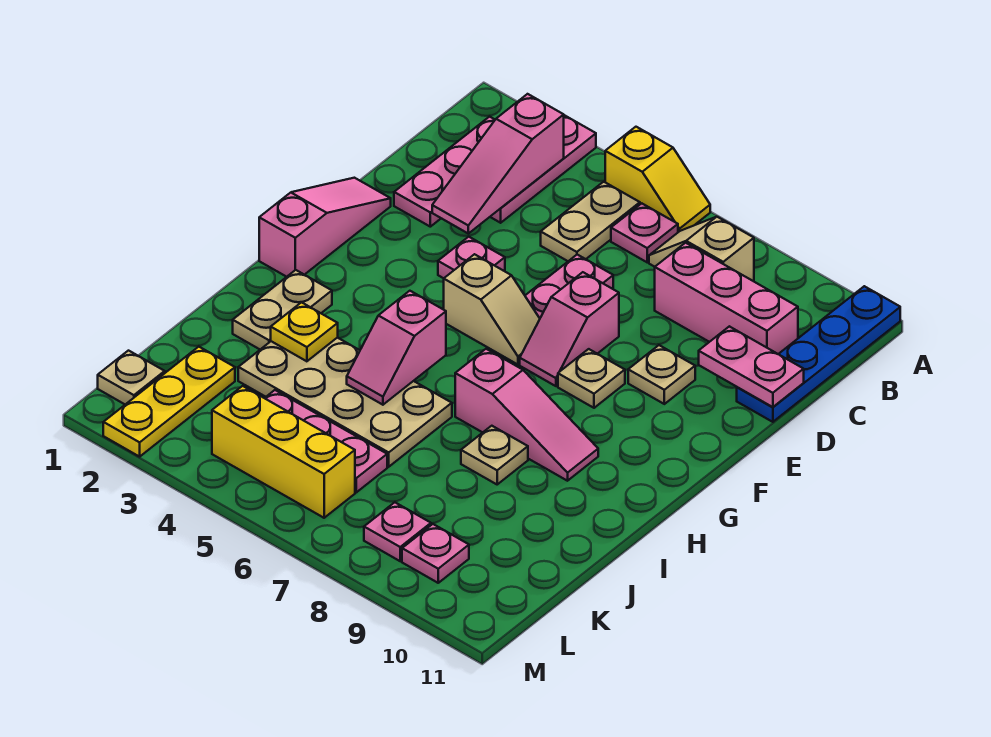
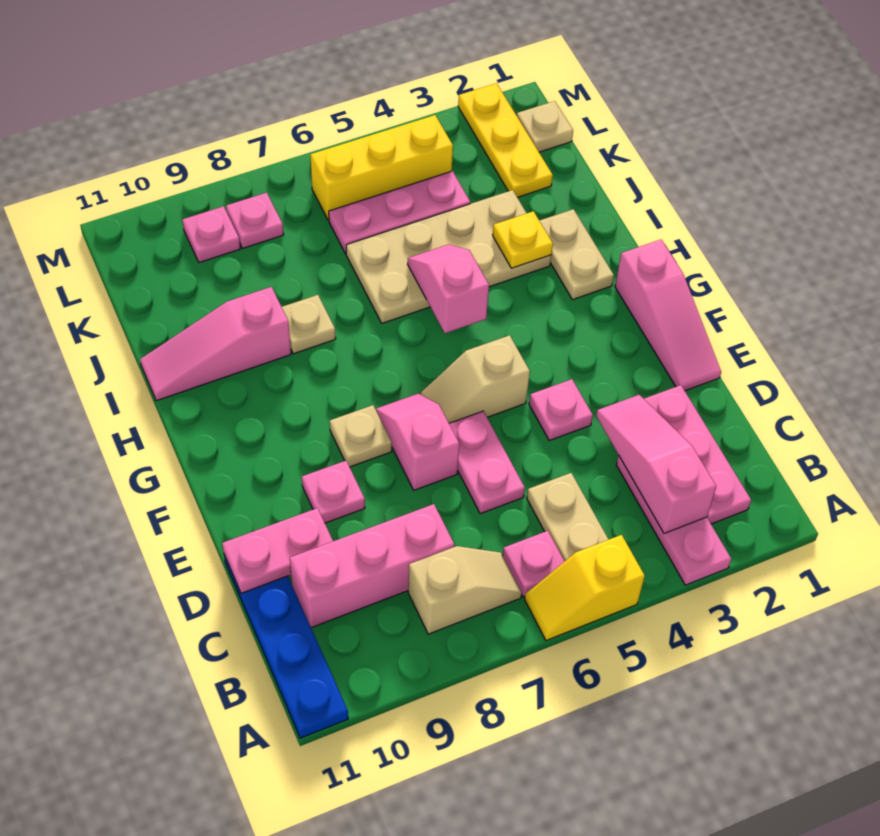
tan 1x1 plate [628,345,695,404] -> pink 1x1 plate [302,461,365,523]
pink 1x3 slope [455,349,598,481] -> pink 1x3 slope moved to [140,287,291,401]

